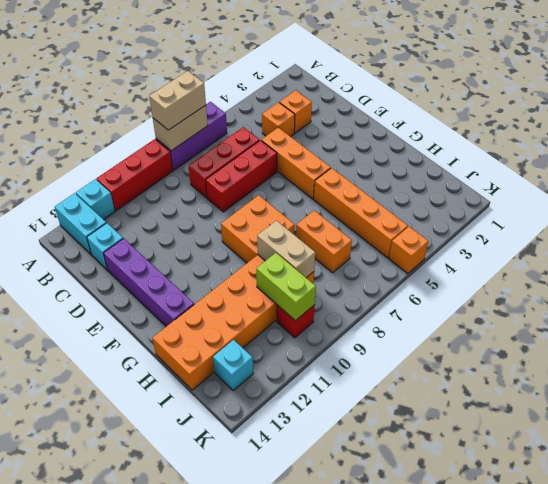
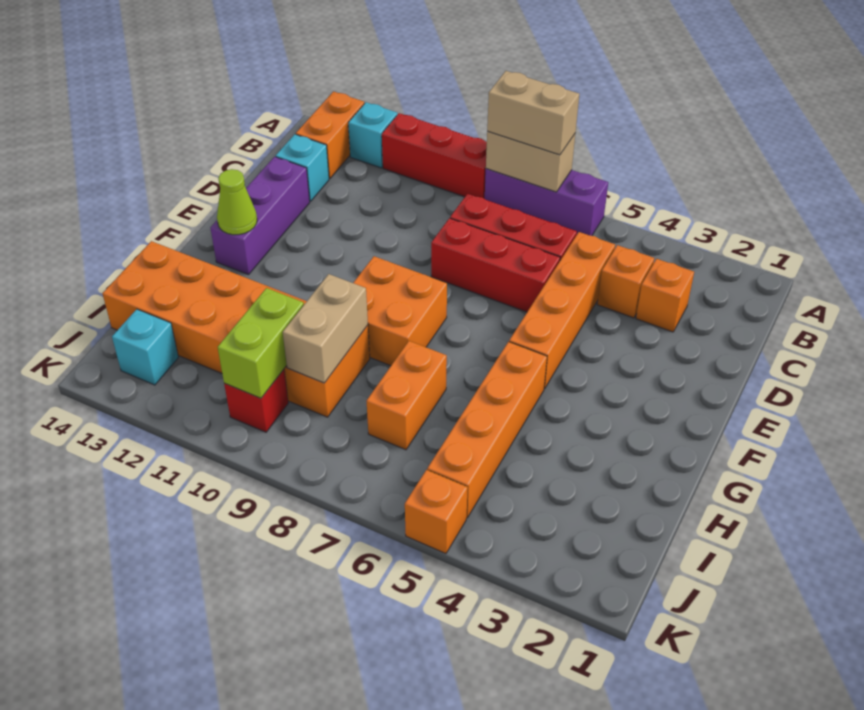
cyan 1x2 brick [55,193,106,254] -> orange 1x2 brick [296,92,364,179]
orange 1x3 brick [261,128,331,199] -> orange 1x4 brick [509,232,615,389]
purple 1x4 brick [103,238,194,327] -> purple 1x3 brick [211,157,310,275]
none -> lime 1x1 cone [217,169,257,235]

